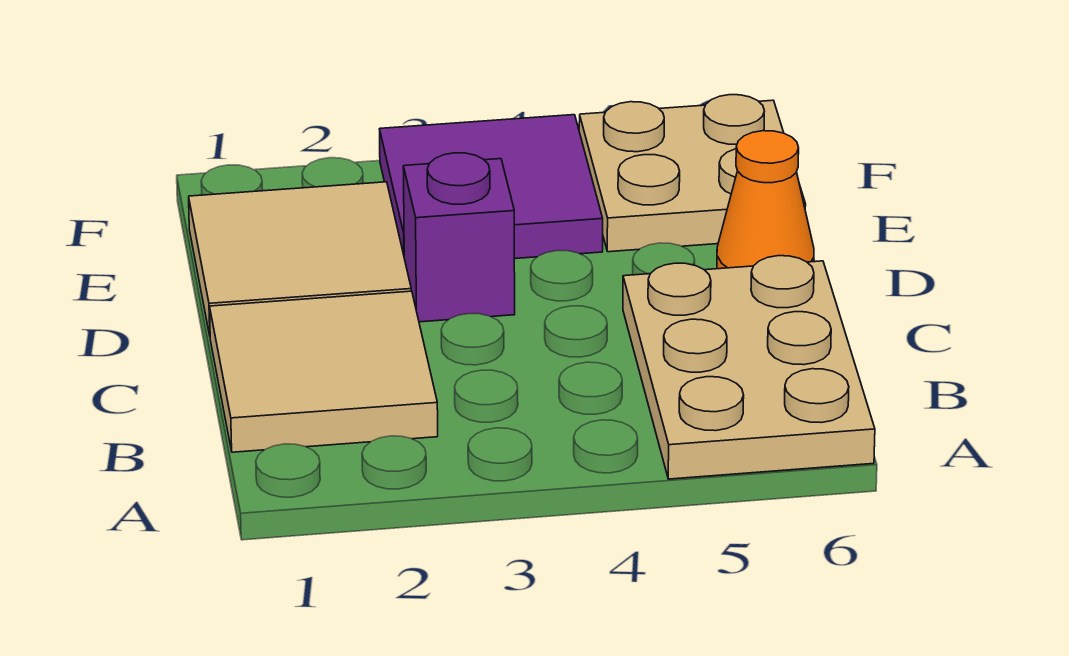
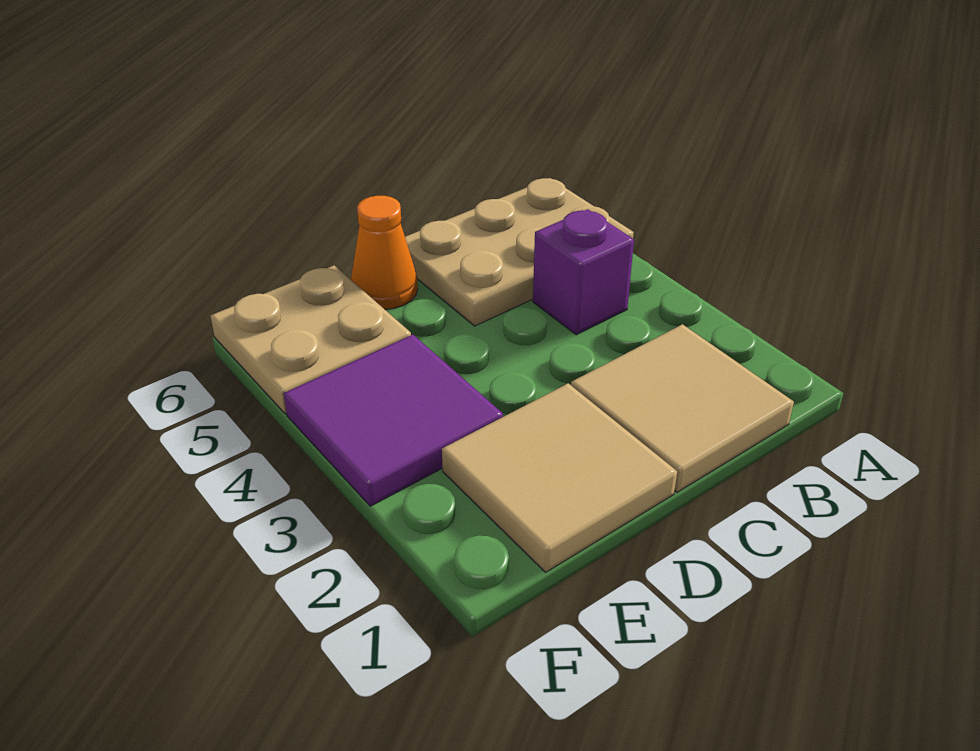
purple 1x1 brick [403,153,515,322] -> purple 1x1 brick moved to [533,209,634,335]

